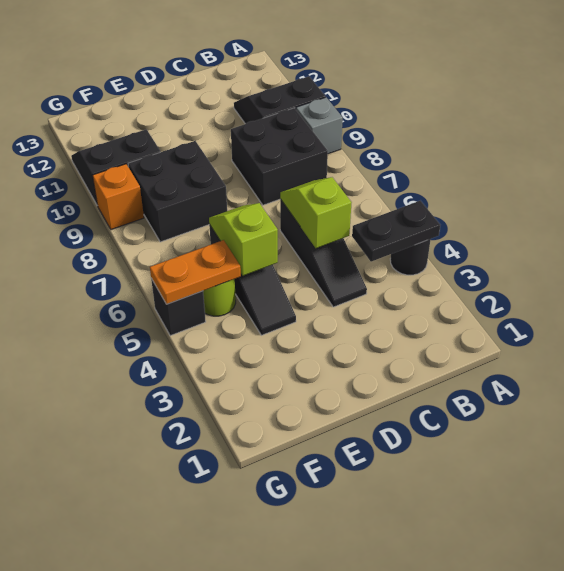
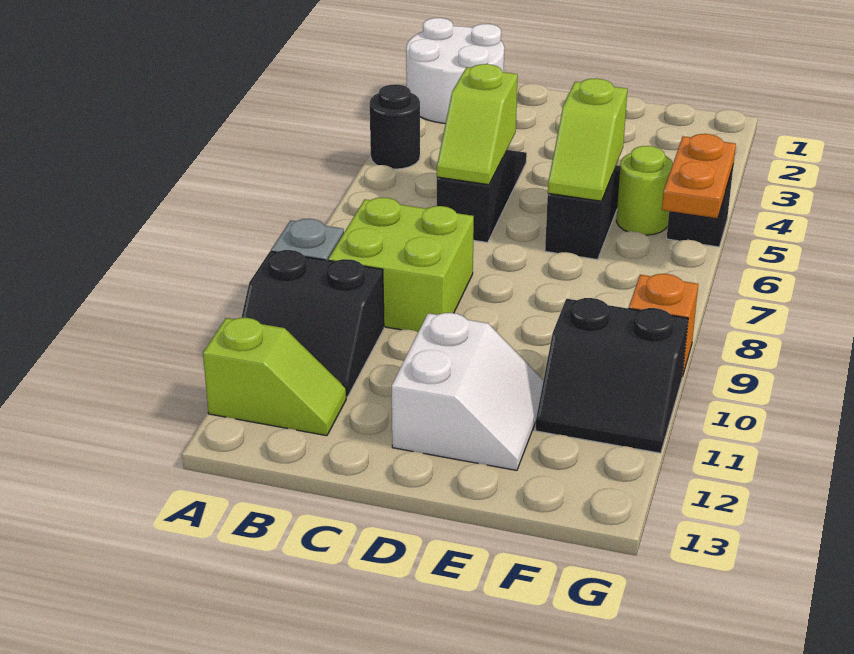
none -> white 2x2 round brick [406,18,504,124]
black 1x2 plate [352,201,440,262] -> none
none -> lime 1x2 slope [203,318,346,436]
black 2x2 brick [231,108,328,205] -> lime 2x2 brick [328,198,474,332]
none -> white 2x2 slope [392,313,543,470]
black 2x2 brick [128,141,227,242] -> none
orange 1x2 plate [150,240,241,304] -> orange 1x2 plate turned to [662,134,736,218]

